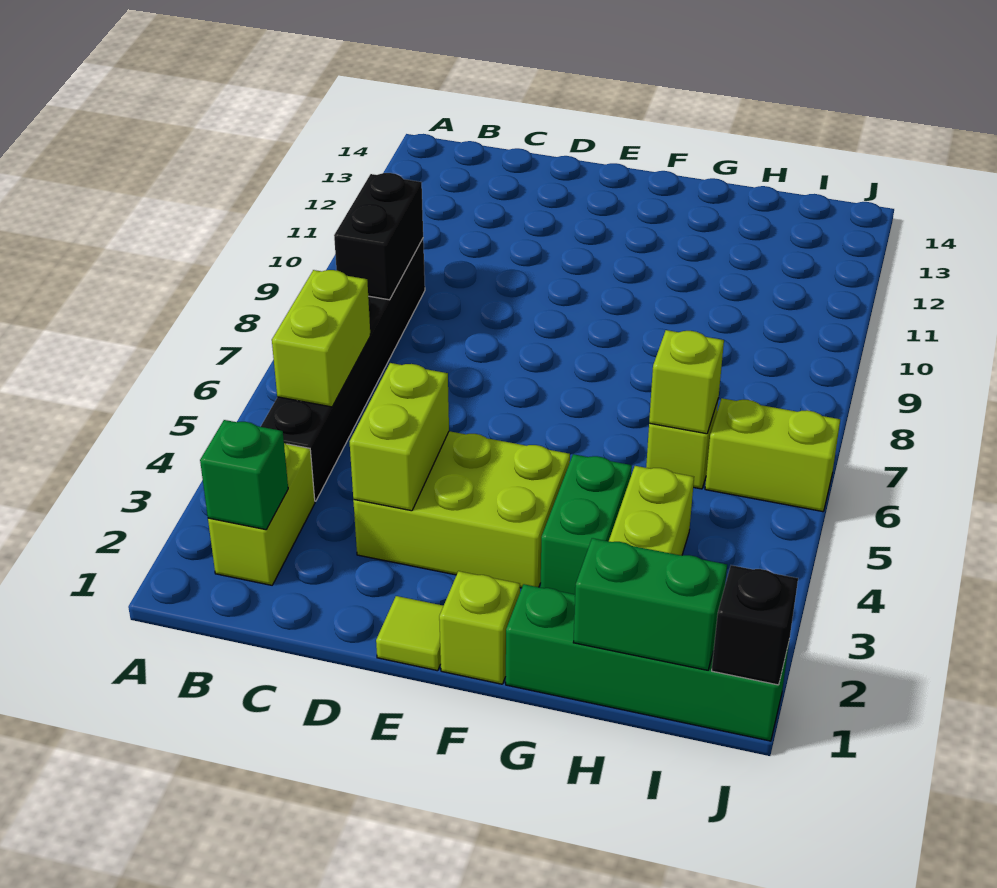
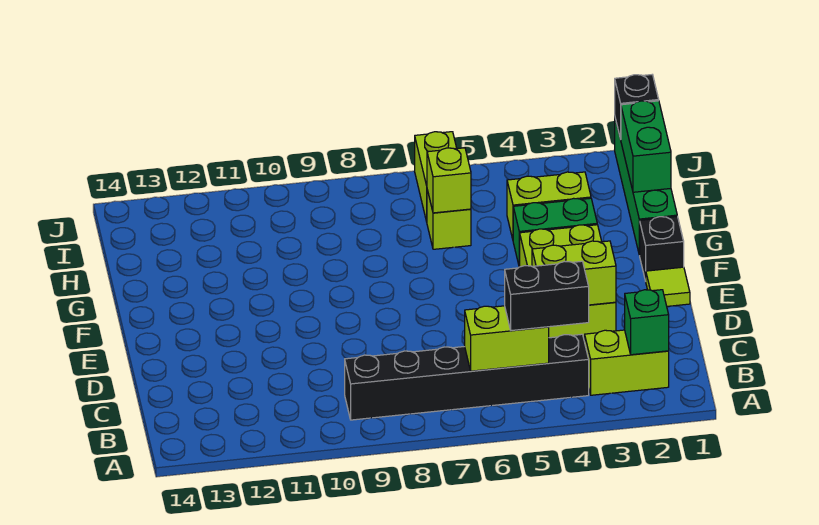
black 1x2 brick [334,173,423,300] -> black 1x2 brick moved to [505,261,589,331]
lime 1x1 brick [439,571,520,684] -> black 1x1 brick [640,217,684,281]

